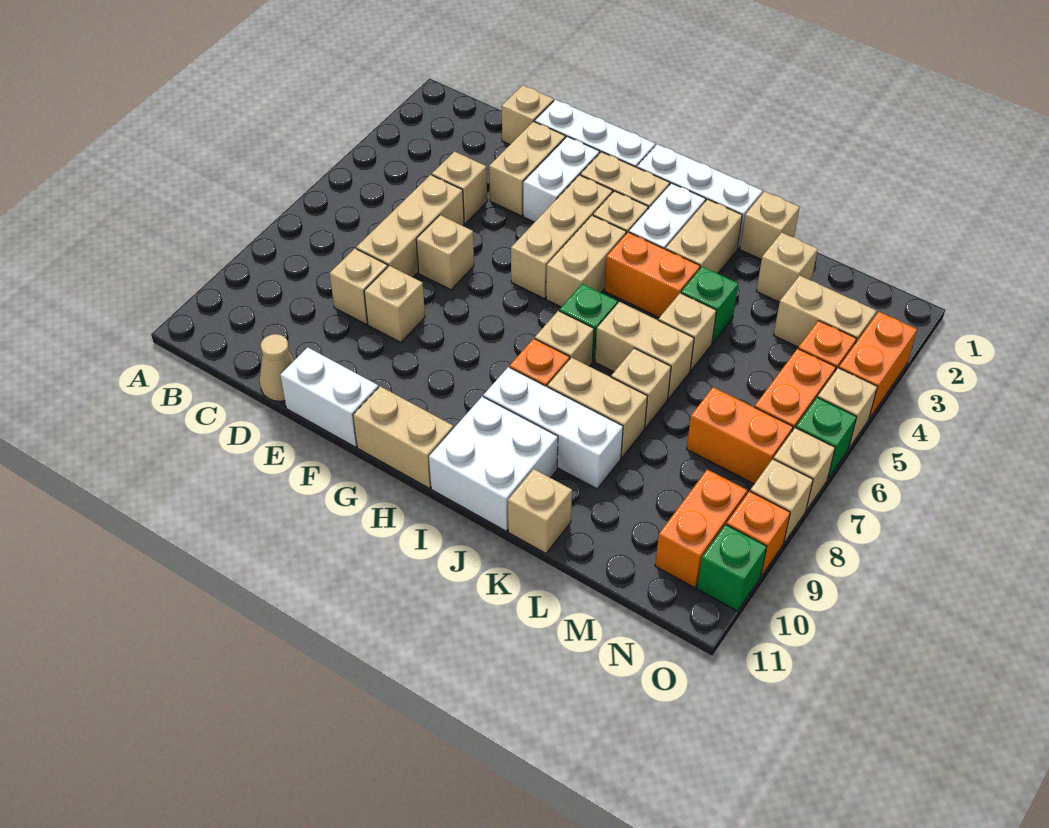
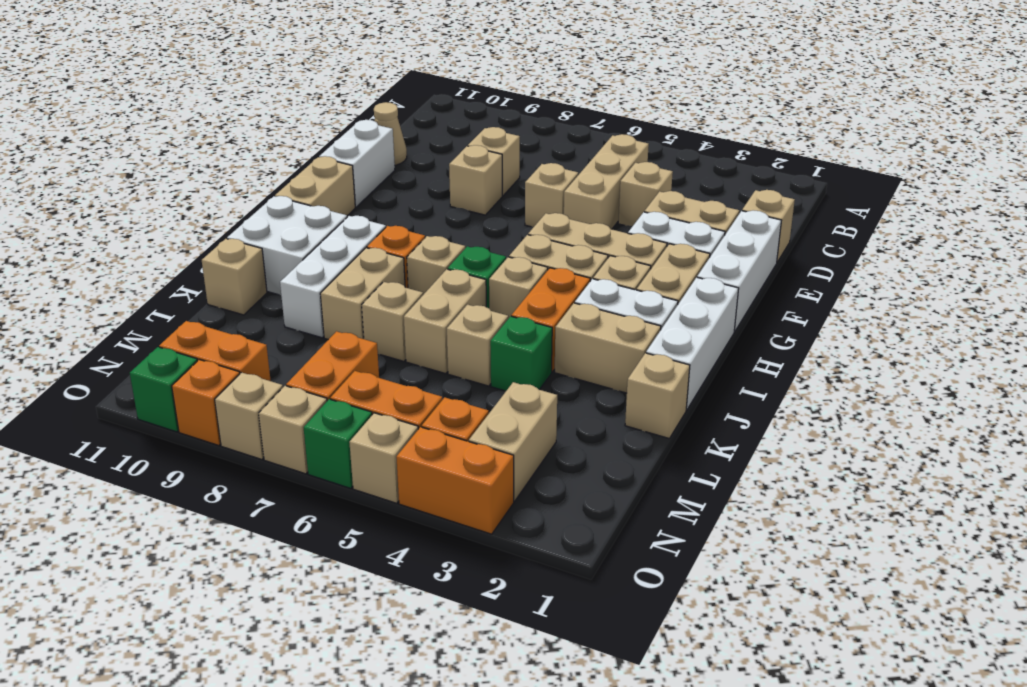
tan 1x3 brick [356,175,464,277] -> tan 1x3 brick turned to [564,134,649,229]
tan 1x1 brick [756,233,818,302] -> tan 1x1 brick moved to [489,257,548,318]

